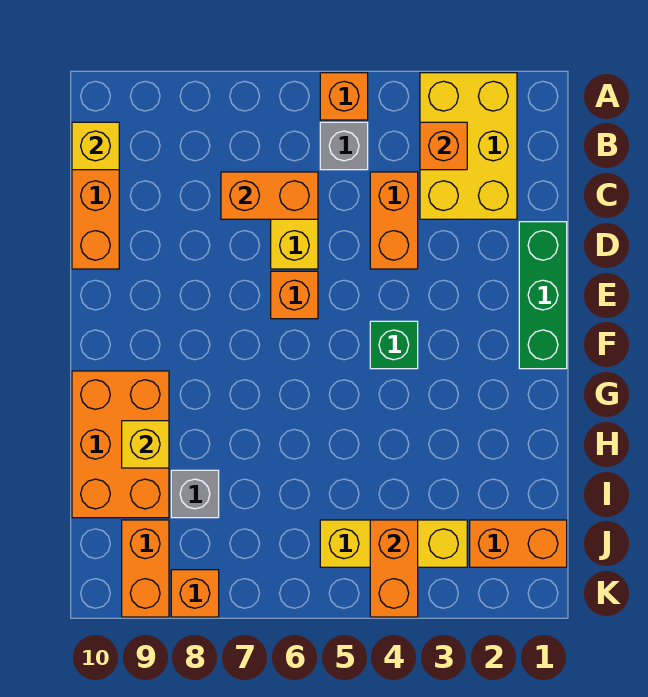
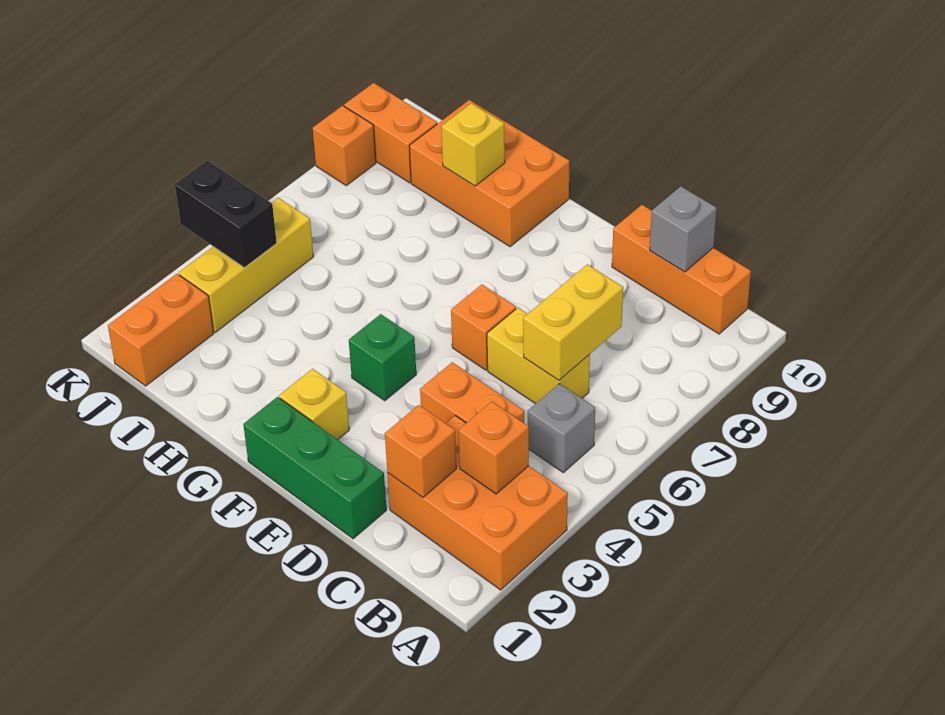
yellow 2x3 brick [420,73,517,219] -> orange 2x3 brick [387,416,568,590]
orange 1x1 brick [320,73,368,120] -> orange 1x1 brick moved to [385,405,456,497]
yellow 1x1 brick [72,122,119,170] -> yellow 1x1 brick moved to [279,369,349,440]
orange 1x2 brick [221,172,318,219] -> yellow 1x2 brick [523,264,623,380]
grey 1x1 brick [171,470,219,518] -> grey 1x1 brick moved to [650,186,717,272]
orange 1x2 brick [370,520,418,617] -> black 1x2 brick [175,161,277,267]

